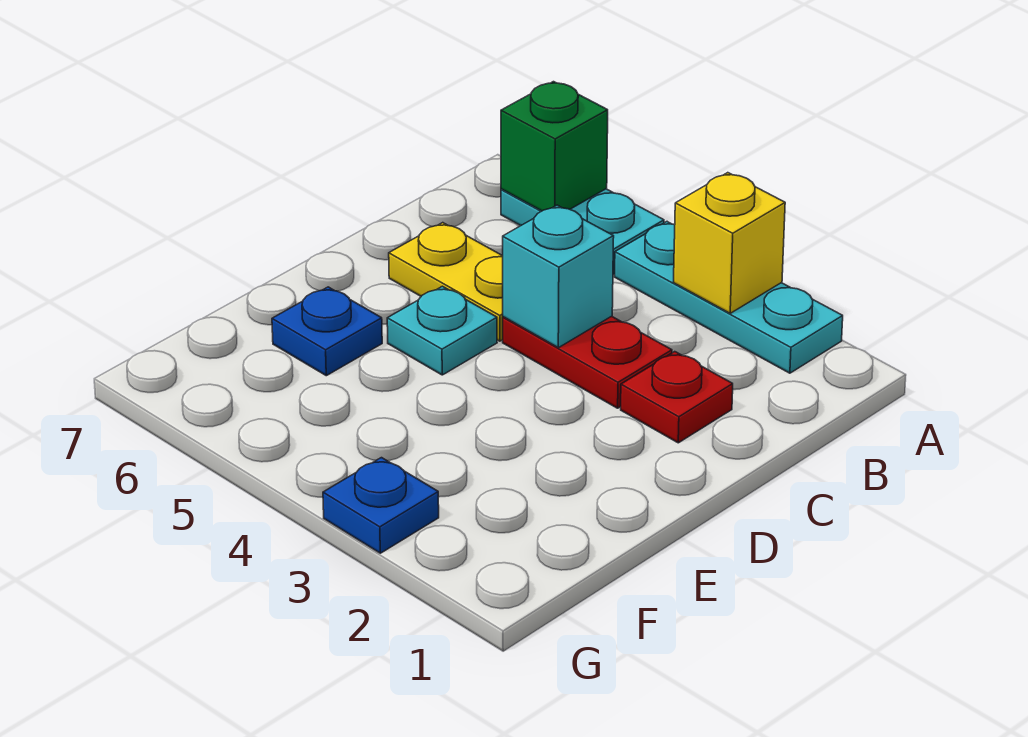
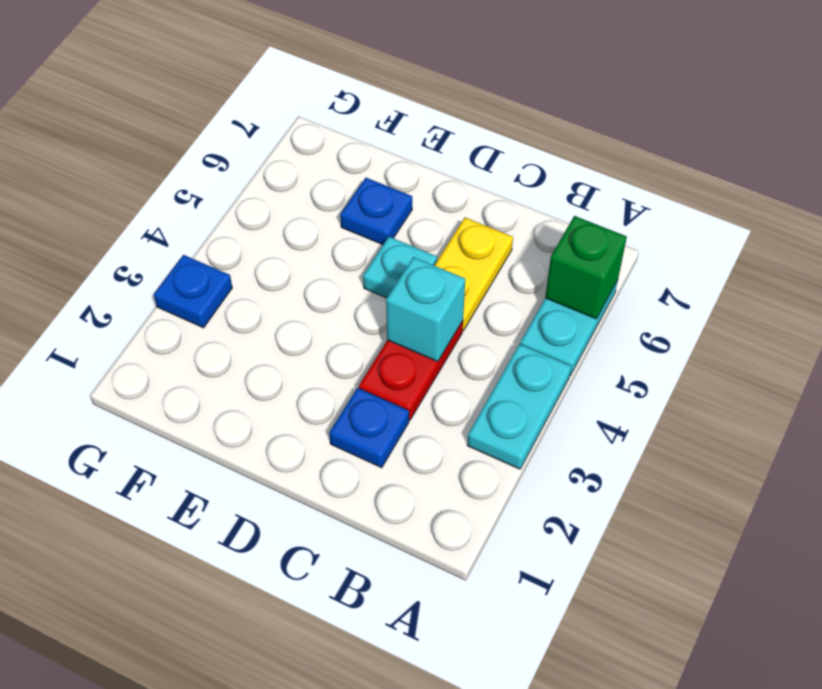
cyan 1x3 plate [615,222,843,373] -> cyan 1x2 plate [467,344,571,469]
yellow 1x1 brick [673,173,785,313] -> none
red 1x1 plate [621,352,733,443] -> blue 1x1 plate [329,388,409,468]

